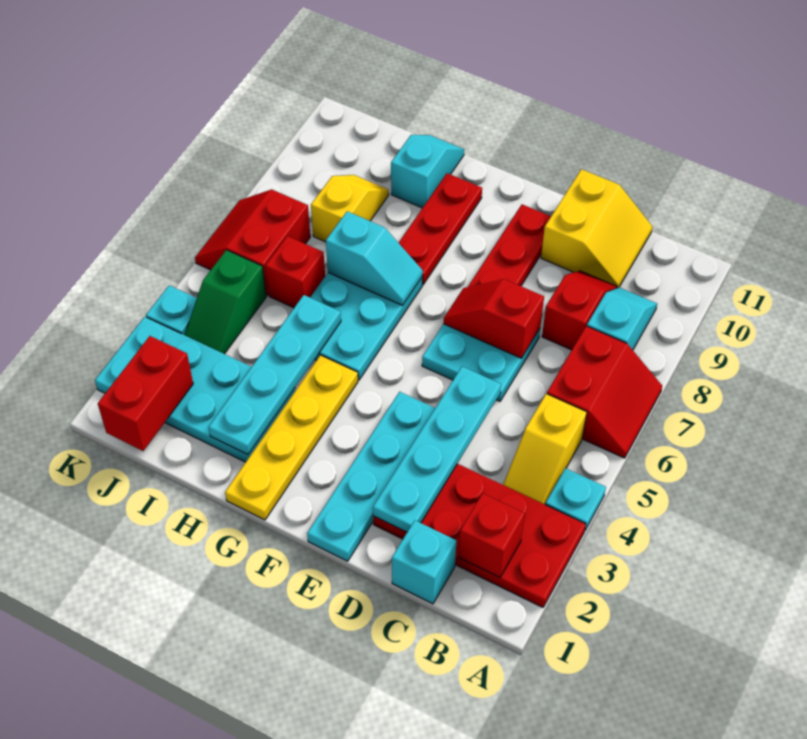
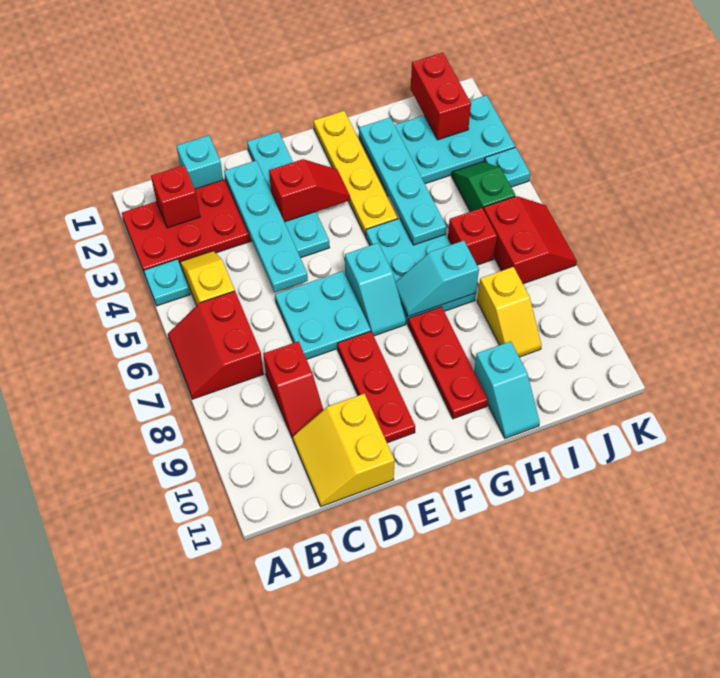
cyan 1x2 slope [587,287,657,350] -> cyan 1x2 slope moved to [345,243,406,336]
red 1x2 slope [443,279,544,358] -> red 1x2 slope moved to [269,159,350,222]

